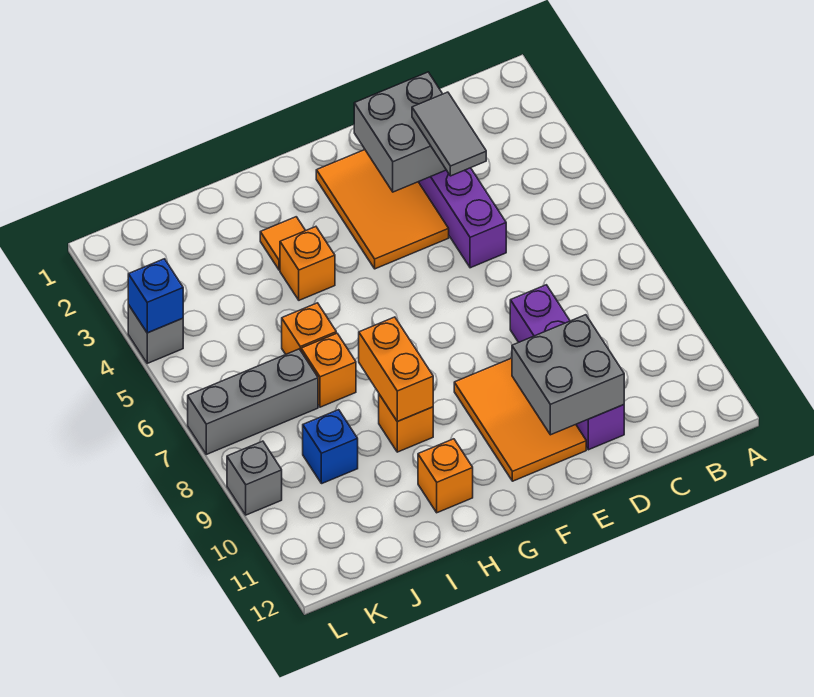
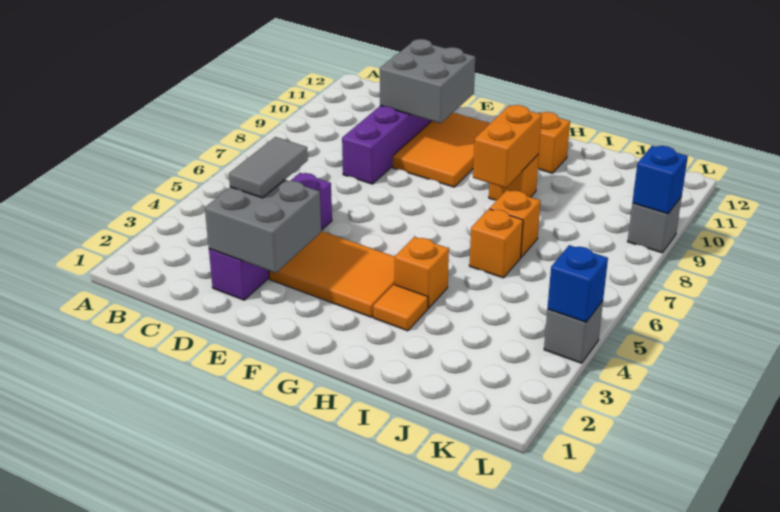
orange 2x3 tile [316,150,449,269] -> orange 2x3 tile turned to [269,231,395,317]
grey 1x3 brick [188,349,318,454] -> none
blue 1x1 brick [303,410,358,484] -> blue 1x1 brick moved to [632,146,688,214]

